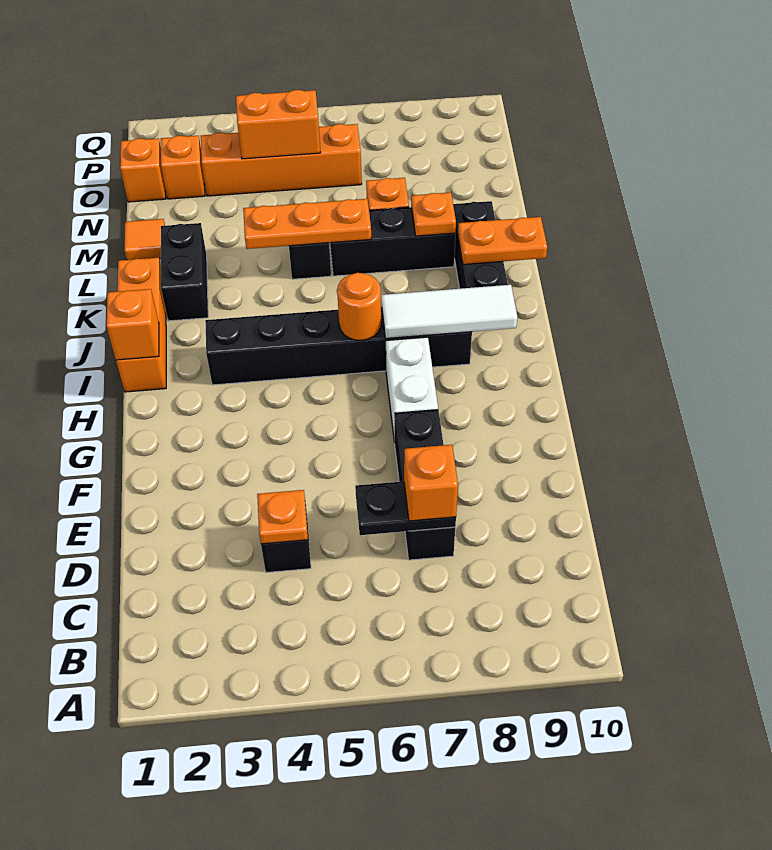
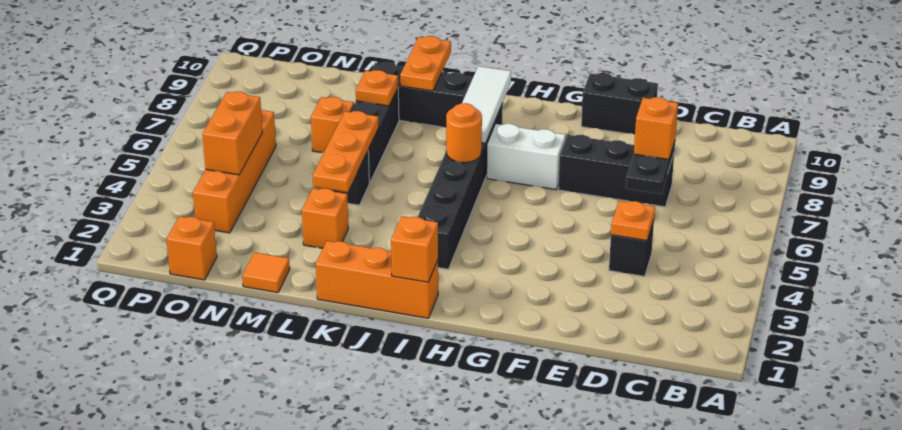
black 1x2 brick [161,223,208,321] -> black 1x2 brick moved to [581,73,658,134]
orange 1x1 brick [161,136,205,199] -> orange 1x1 brick moved to [302,188,348,248]

